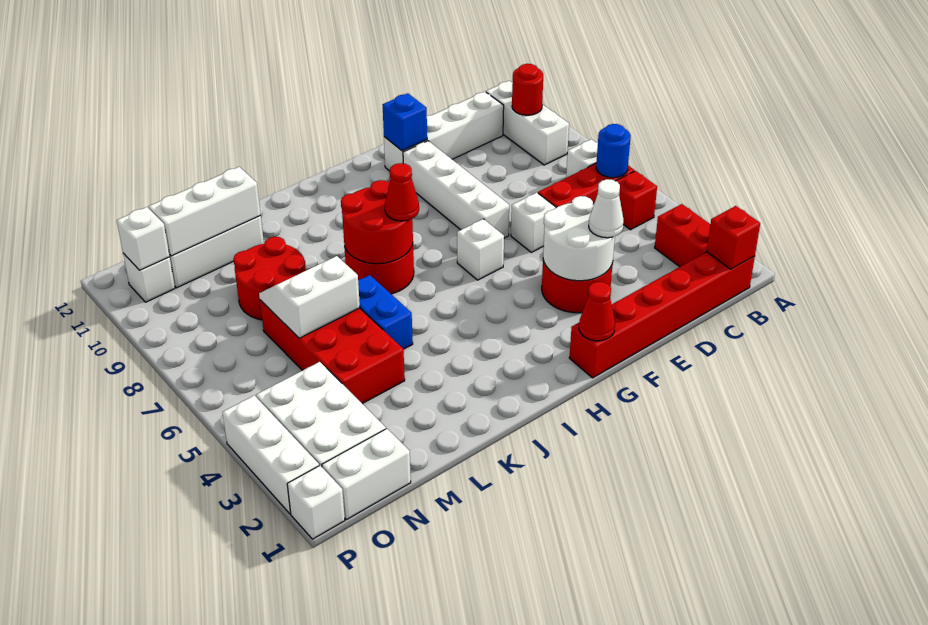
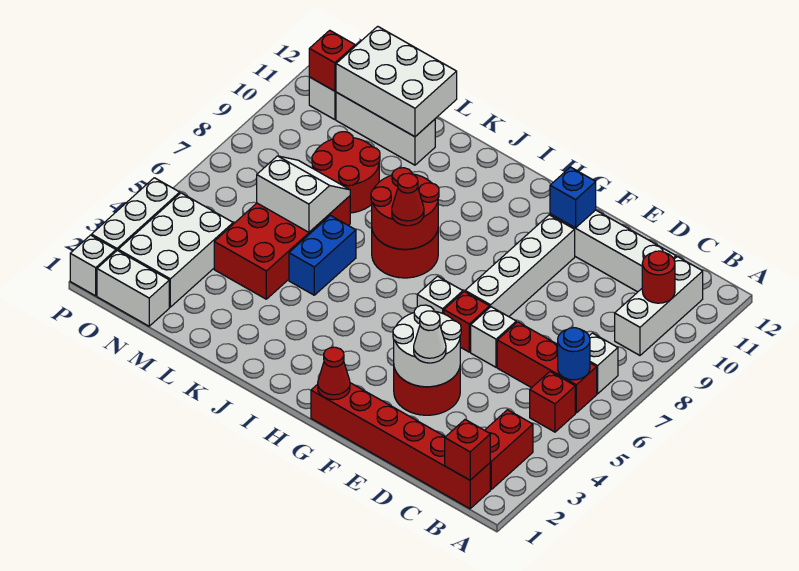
none -> red 1x1 brick [444,292,490,352]
white 1x3 brick [149,167,261,256] -> white 2x3 brick [336,26,457,137]
white 1x1 brick [117,207,170,270] -> red 1x1 brick [309,30,355,91]

